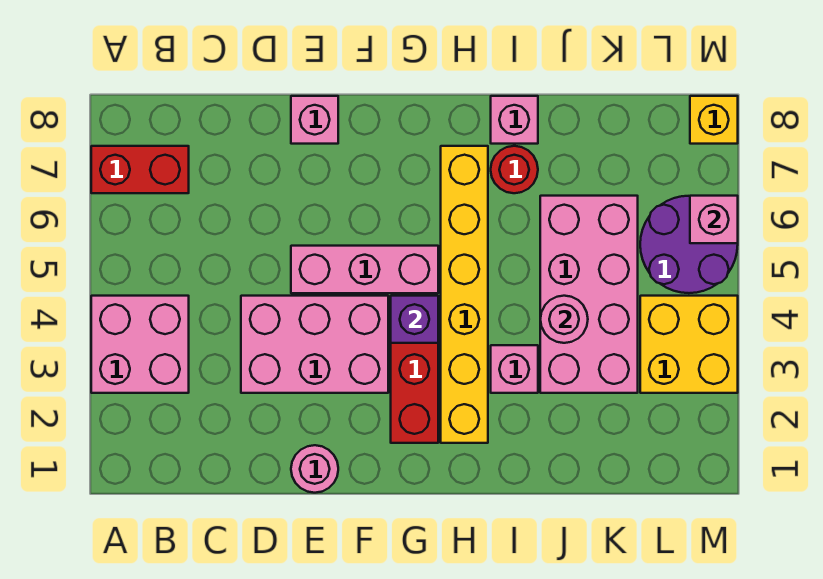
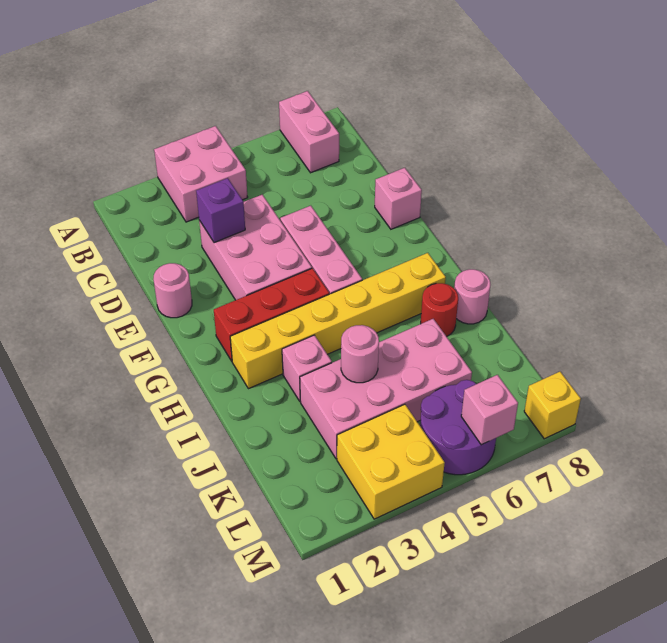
red 1x2 brick [91,146,189,193] -> pink 1x2 brick [279,91,339,173]
purple 1x1 brick [391,296,438,343] -> purple 1x1 brick moved to [196,178,245,243]
pink 1x1 brick [491,96,538,144] -> pink 1x1 round brick [454,269,490,324]

